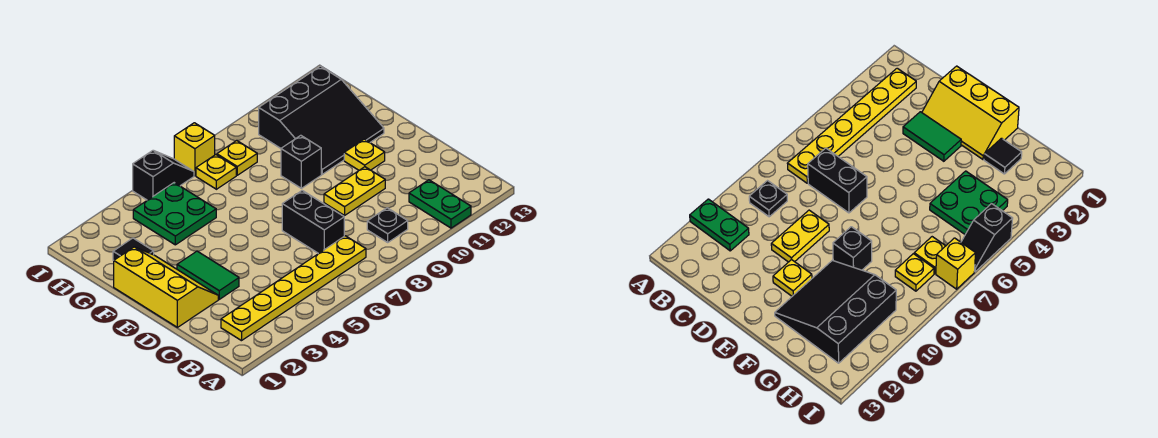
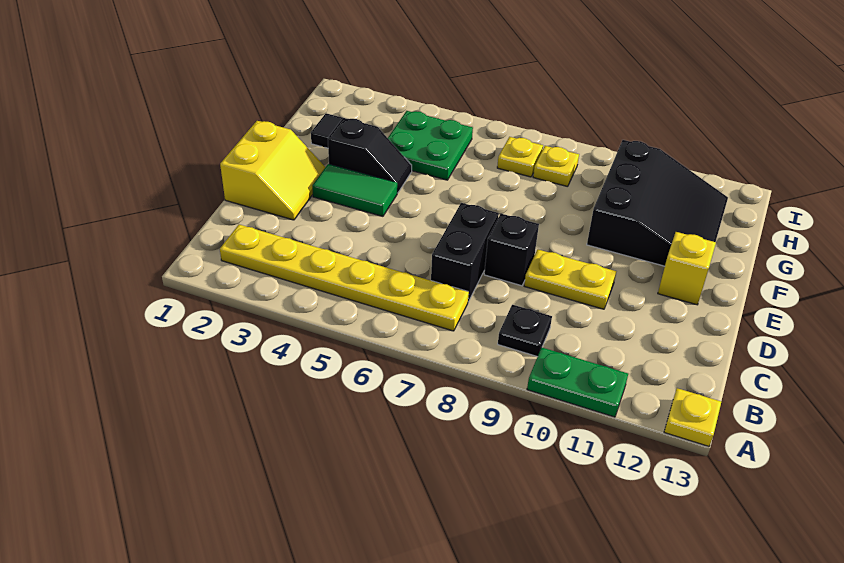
green 1x2 plate [409,180,471,228] -> green 1x2 plate turned to [527,348,628,417]
yellow 2x3 slope [114,247,218,327] -> yellow 2x2 slope [220,121,325,220]
green 1x2 tile [177,251,239,299] -> green 1x2 tile turned to [312,164,397,216]
yellow 1x1 plate [344,139,385,170] -> yellow 1x1 plate moved to [664,388,721,446]
black 1x1 brick [281,135,321,188] -> black 1x1 brick moved to [484,214,539,286]
black 3x3 slope [259,66,384,174] -> black 3x3 slope turned to [587,140,728,266]
black 1x2 slope [133,151,194,200] -> black 1x2 slope moved to [328,118,412,193]
yellow 1x1 brick [174,123,215,176] -> yellow 1x1 brick moved to [658,232,716,305]

